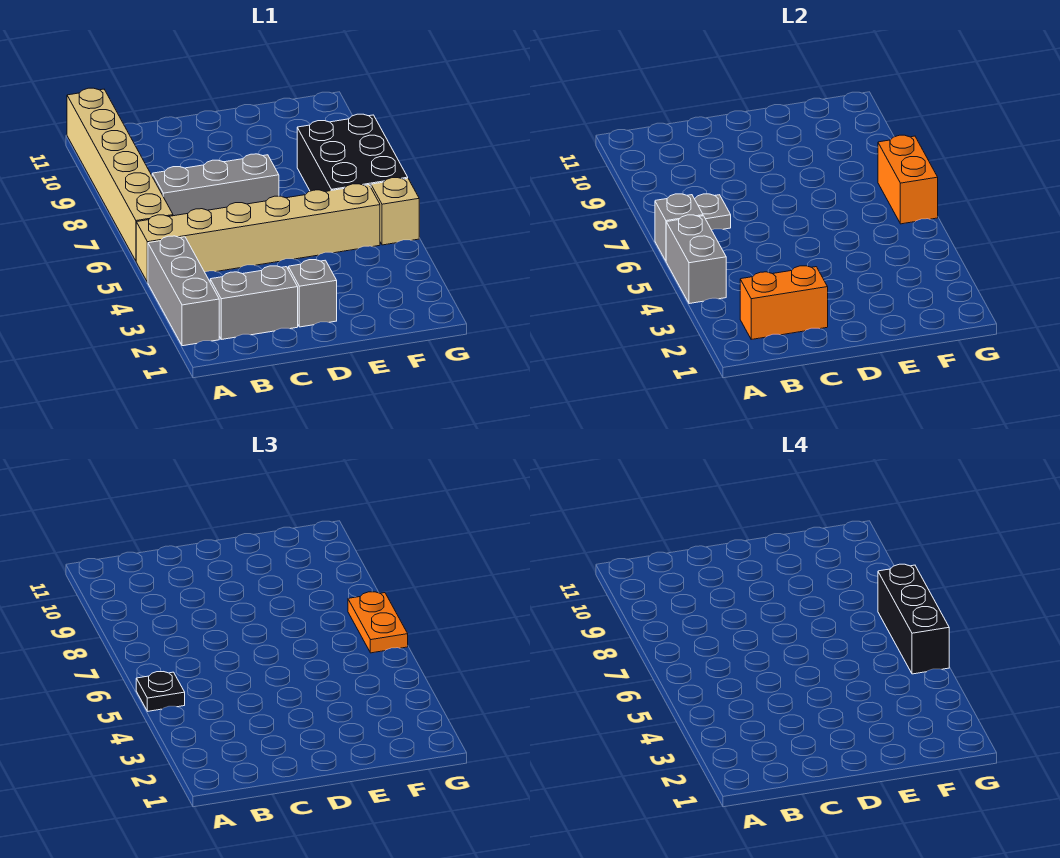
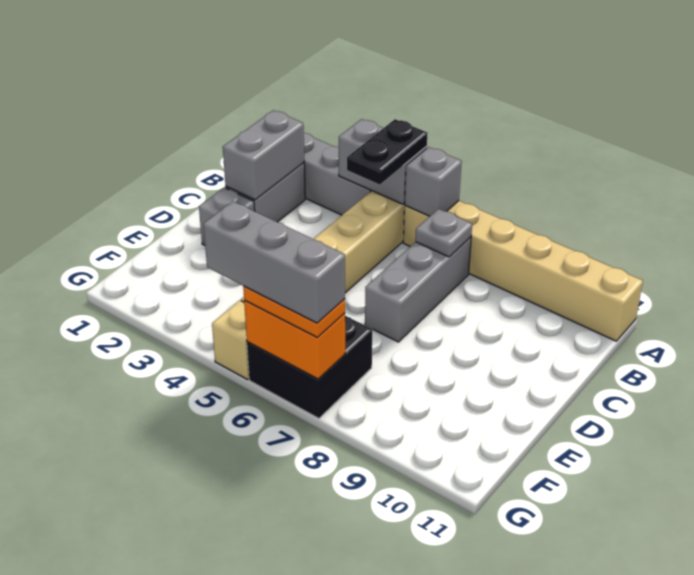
black 1x1 plate [136,672,185,711] -> black 1x2 plate [347,119,427,185]
orange 1x2 brick [740,266,828,339] -> grey 1x2 brick [223,110,304,200]
black 2x3 brick [297,114,408,192] -> black 2x2 brick [247,316,372,418]
black 1x3 brick [878,564,949,674] -> grey 1x3 brick [203,201,345,323]

